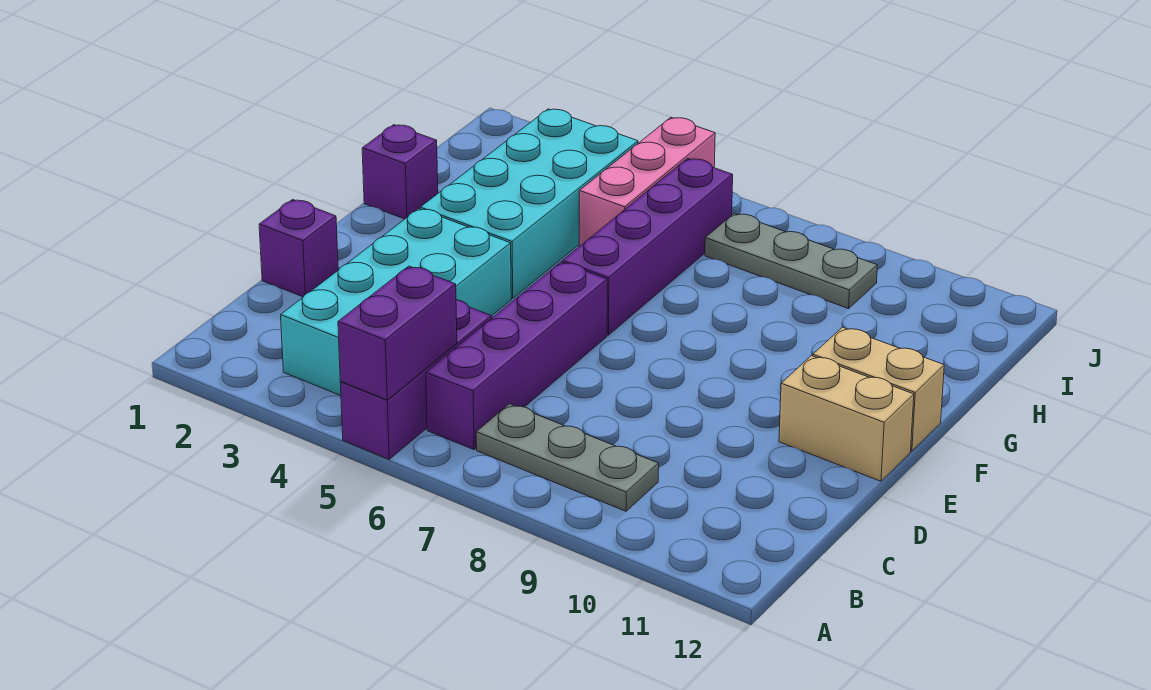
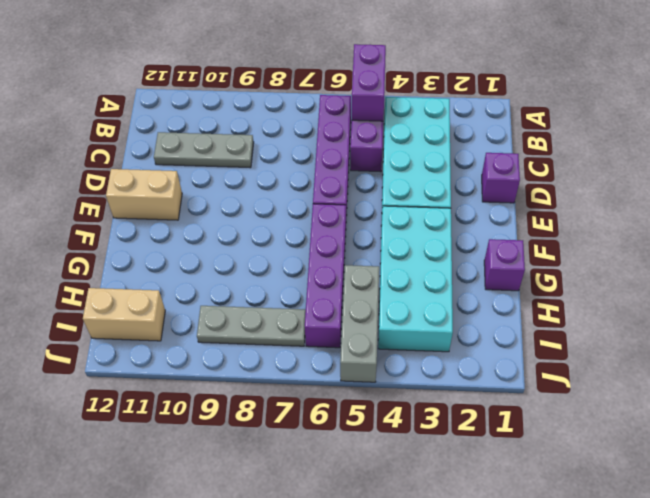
grey 1x3 plate [476,404,659,511] -> grey 1x3 plate moved to [154,132,254,168]
tan 1x2 brick [813,327,944,451] -> tan 1x2 brick moved to [83,288,165,341]
pink 1x3 brick [579,117,715,247] -> grey 1x3 brick [340,265,379,382]

